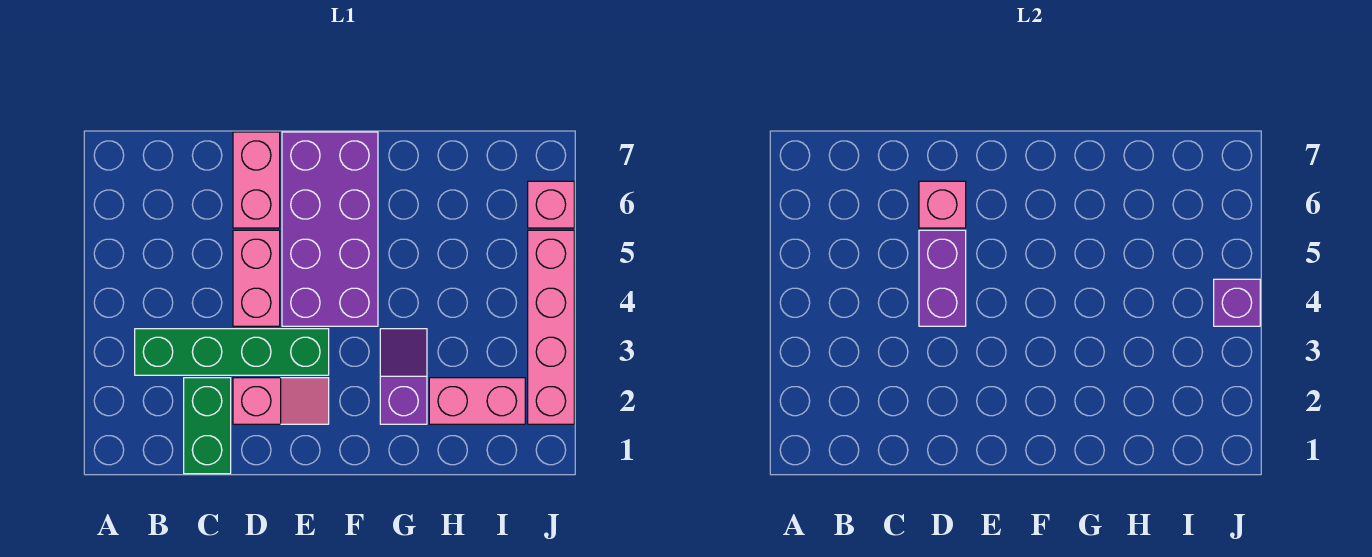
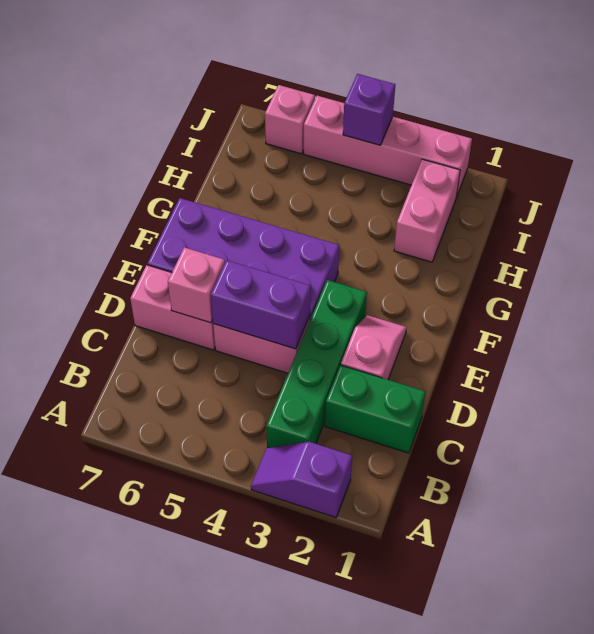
purple 1x2 slope [380,329,427,424] -> purple 1x2 slope moved to [251,442,352,518]

